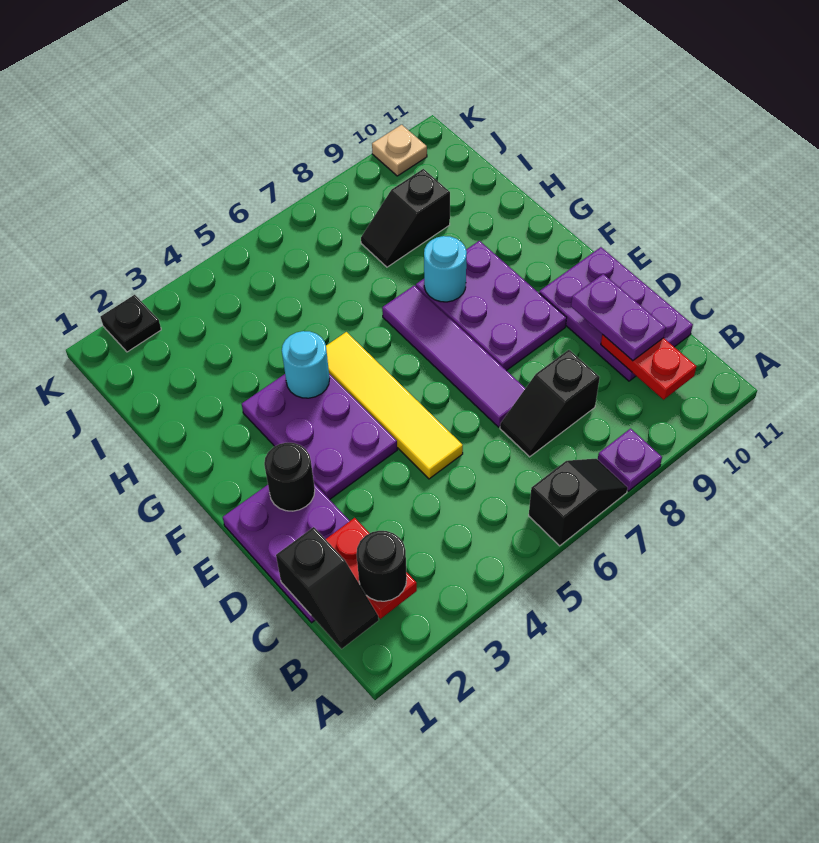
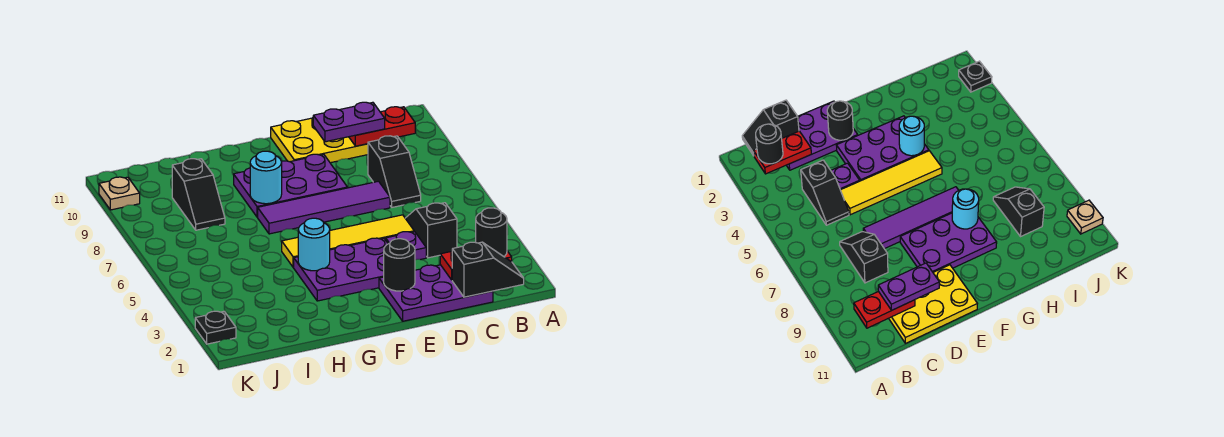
black 1x2 slope [529,459,628,546] -> black 1x2 slope moved to [405,203,457,258]
purple 1x1 plate [598,429,662,491] -> purple 1x1 plate moved to [386,232,426,260]
purple 2x3 plate [539,247,693,381] -> yellow 2x3 plate [271,118,368,163]

